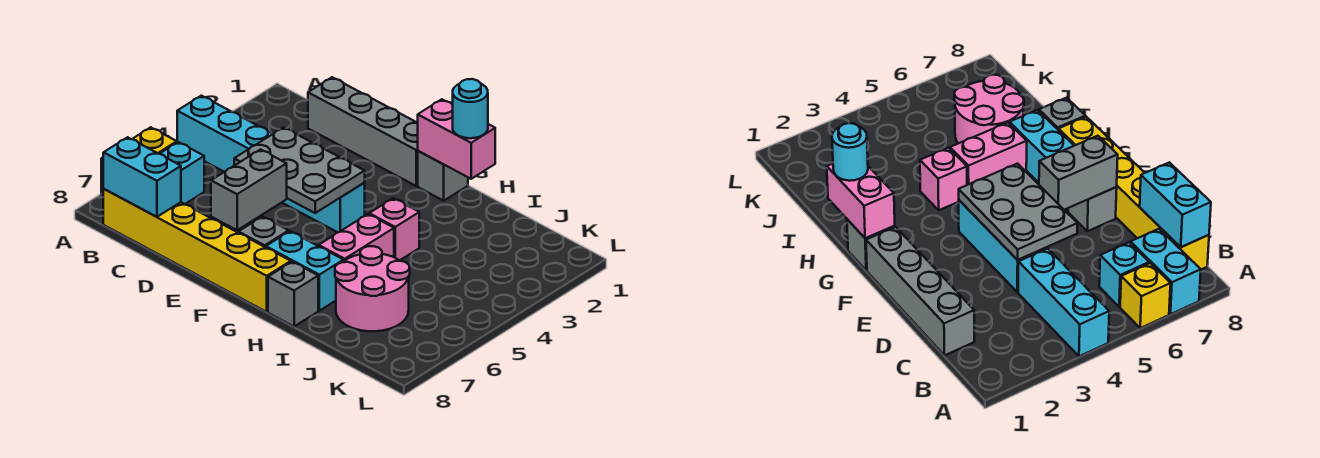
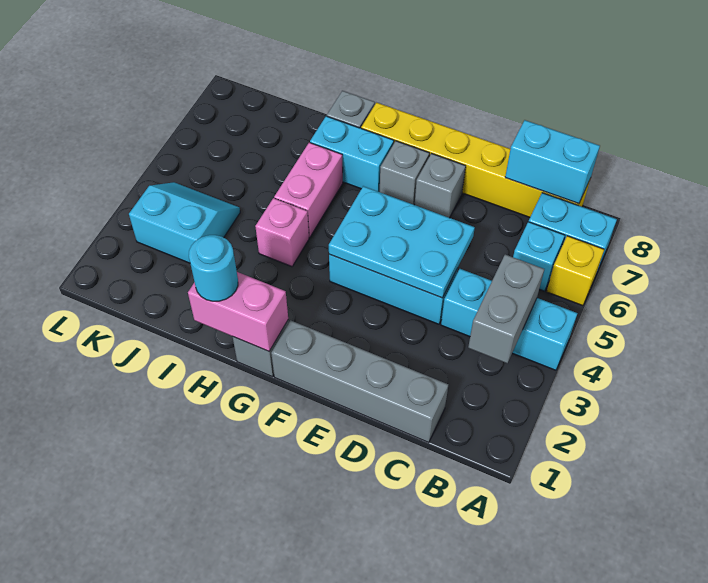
grey 2x3 plate [234,127,365,213] -> cyan 2x3 plate [329,186,475,298]
grey 1x2 brick [211,150,287,230] -> grey 1x2 brick moved to [468,254,544,363]
pink 2x2 round brick [335,246,410,331] -> none
none -> cyan 2x2 slope [129,182,240,263]

